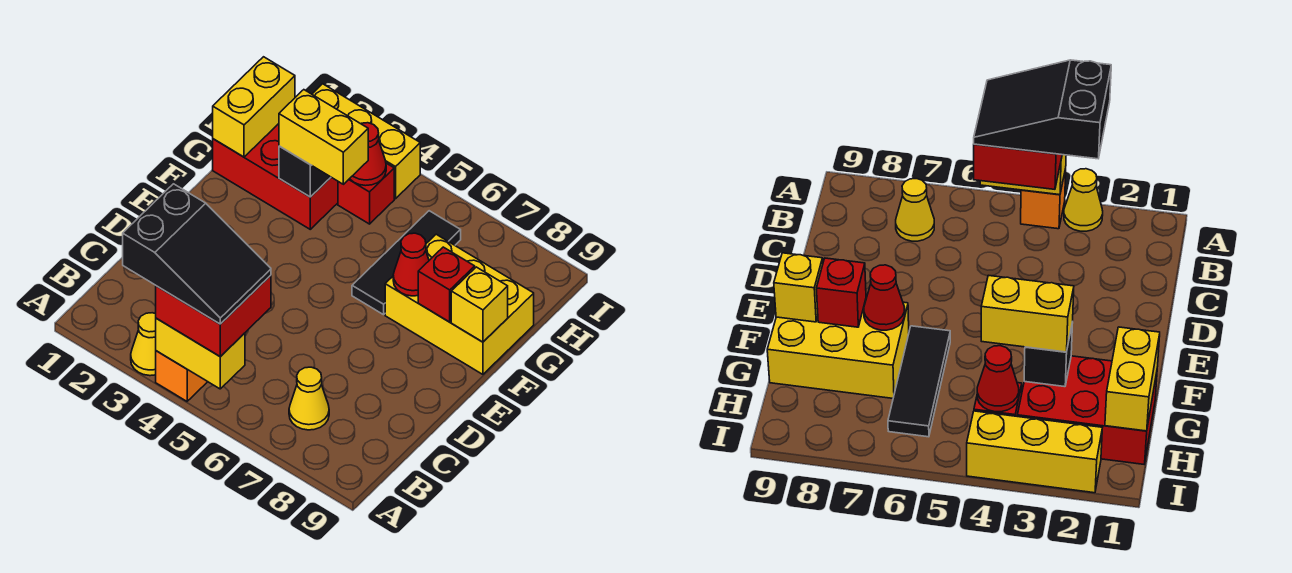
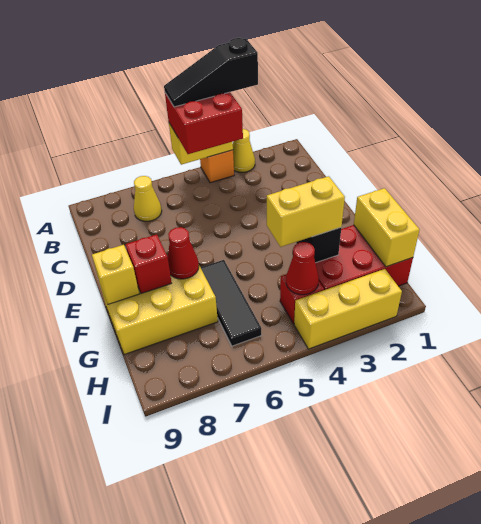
black 2x3 slope [123,184,271,324] -> black 1x3 slope [164,38,258,107]

